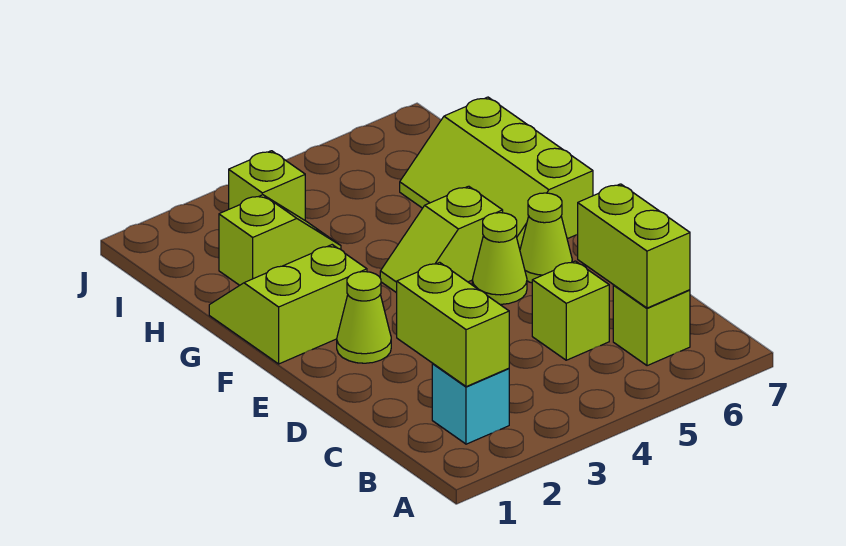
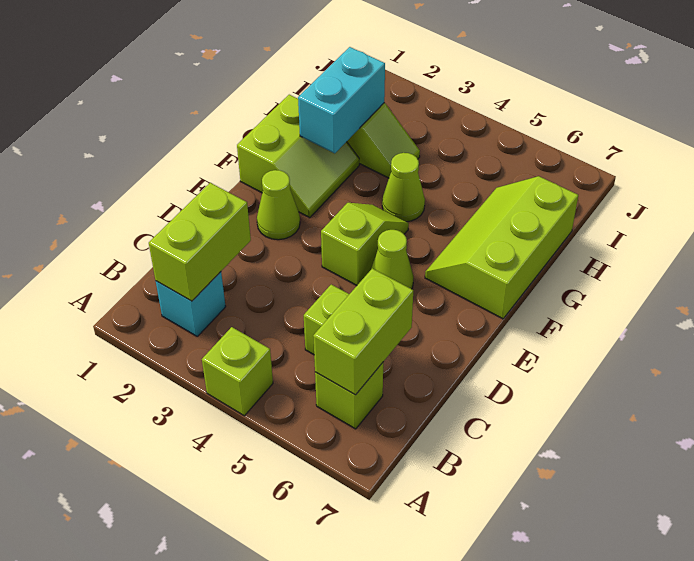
lime 1x1 cone [520,193,572,283] -> lime 1x1 cone moved to [382,153,425,222]
lime 2x2 slope [209,245,367,364] -> lime 2x2 slope turned to [237,95,359,218]
lime 1x2 slope [380,186,503,293] -> lime 1x2 slope turned to [321,203,409,285]
none -> cyan 1x2 brick [298,47,385,153]
lime 1x1 brick [229,151,305,220] -> lime 1x1 brick moved to [202,327,273,416]

